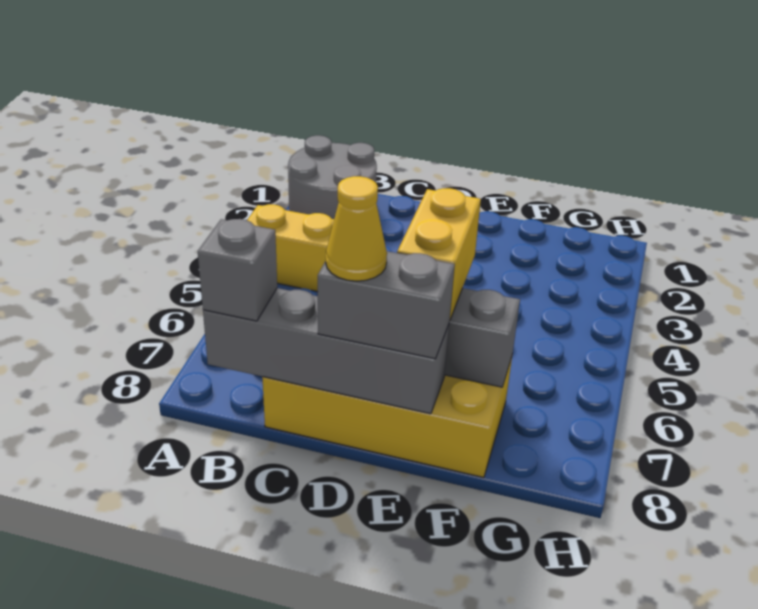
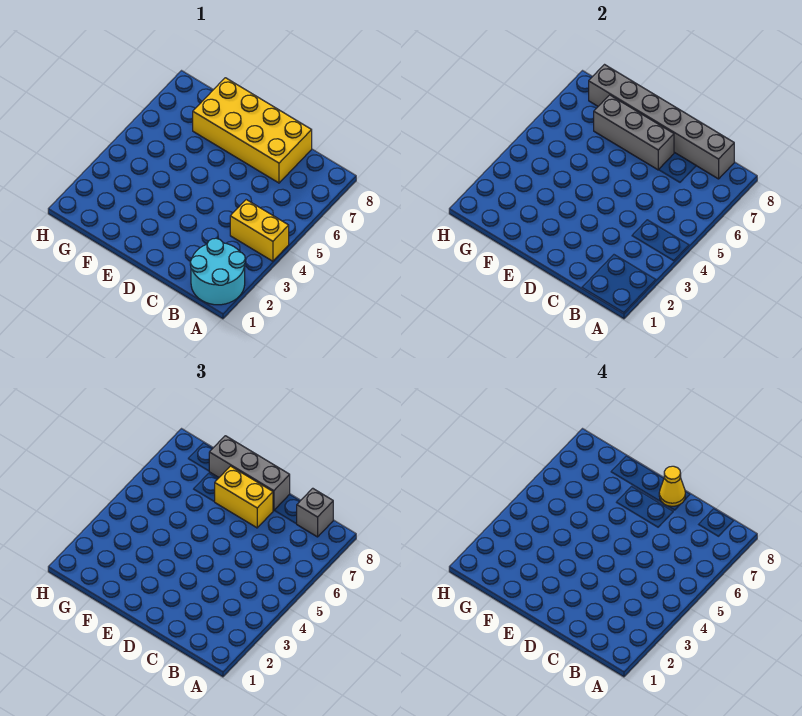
grey 2x2 round brick [288,135,377,219] -> cyan 2x2 round brick [190,238,245,305]
grey 1x4 brick [203,288,449,414] -> grey 1x6 brick [589,65,734,179]
grey 1x2 brick [318,251,455,359] -> grey 1x3 brick [209,436,290,511]
yellow 1x2 brick [397,188,481,320] -> yellow 1x2 brick turned to [215,466,273,528]

